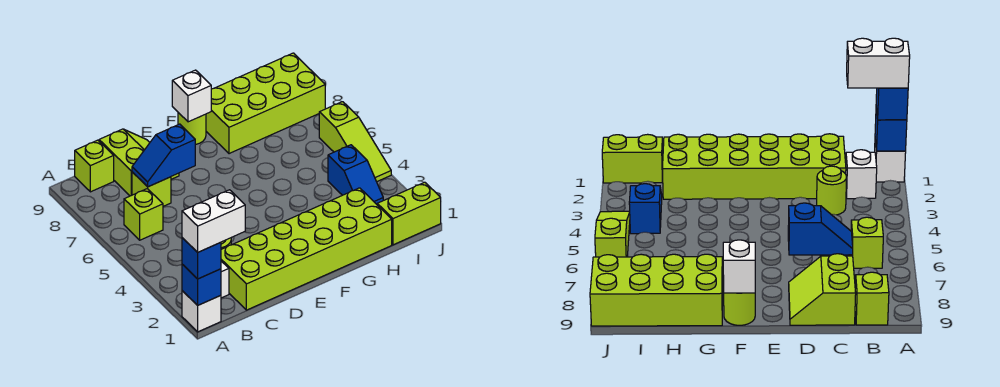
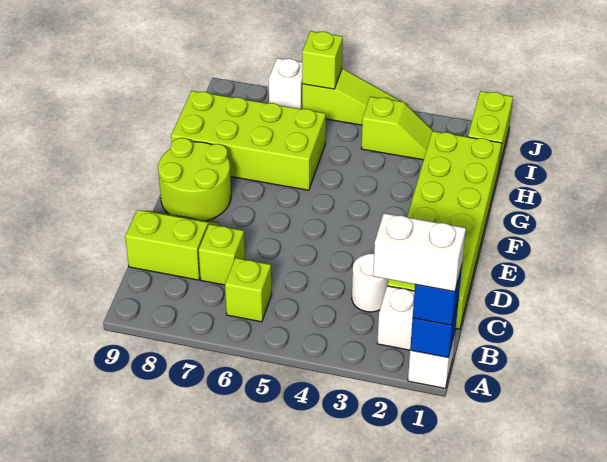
white 1x2 brick [182,190,245,252] -> white 1x2 brick turned to [373,213,466,292]
lime 1x1 brick [75,140,114,192] -> lime 1x1 brick moved to [302,31,343,89]
lime 1x1 round brick [817,166,847,215] -> white 1x1 round brick [352,254,389,312]
blue 1x2 slope [132,124,195,187] -> none
lime 1x1 round brick [178,113,206,145] -> lime 2x2 round brick [158,138,231,221]
white 1x1 brick [172,70,211,122] -> white 1x1 brick moved to [269,58,302,109]
lime 2x4 brick [206,53,325,154] -> lime 2x4 brick turned to [171,91,326,190]
blue 1x2 slope [328,145,383,204] -> lime 1x2 slope [361,97,433,160]

